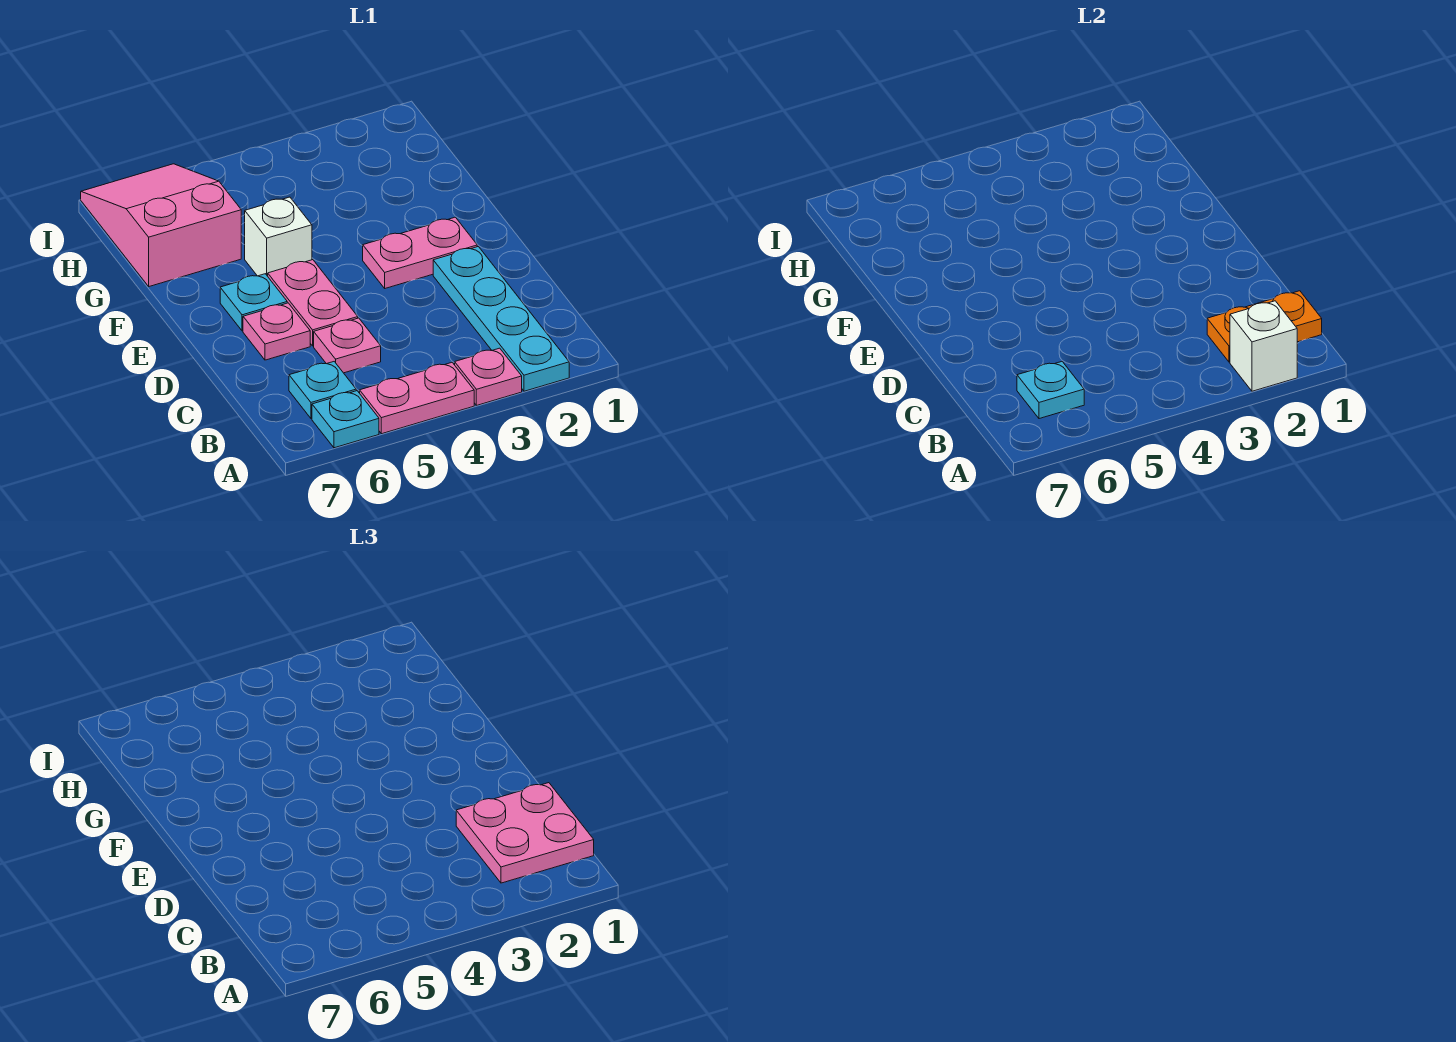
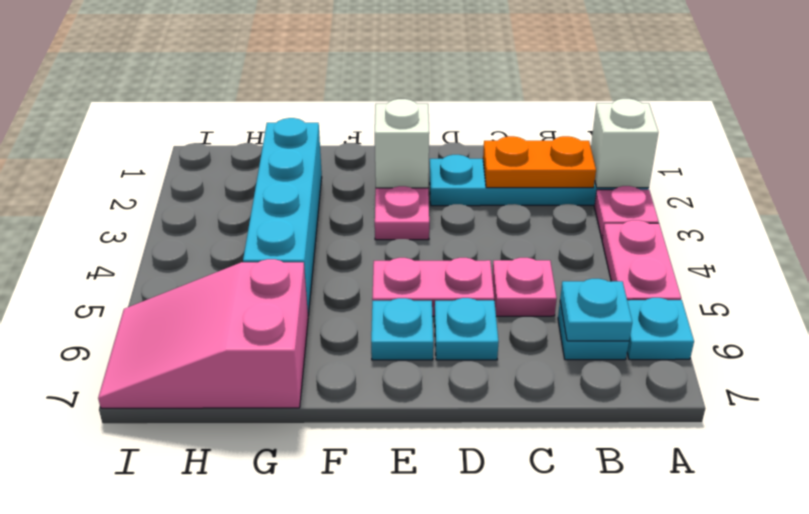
orange 1x2 plate [1207,291,1322,362] -> orange 1x2 plate turned to [483,136,596,188]
pink 2x2 plate [456,783,594,883] -> none
pink 1x1 plate [243,303,310,360] -> cyan 1x1 plate [435,298,499,360]
white 1x1 brick [245,197,312,276] -> white 1x1 brick moved to [375,99,429,188]
none -> cyan 1x4 brick [243,118,322,315]

